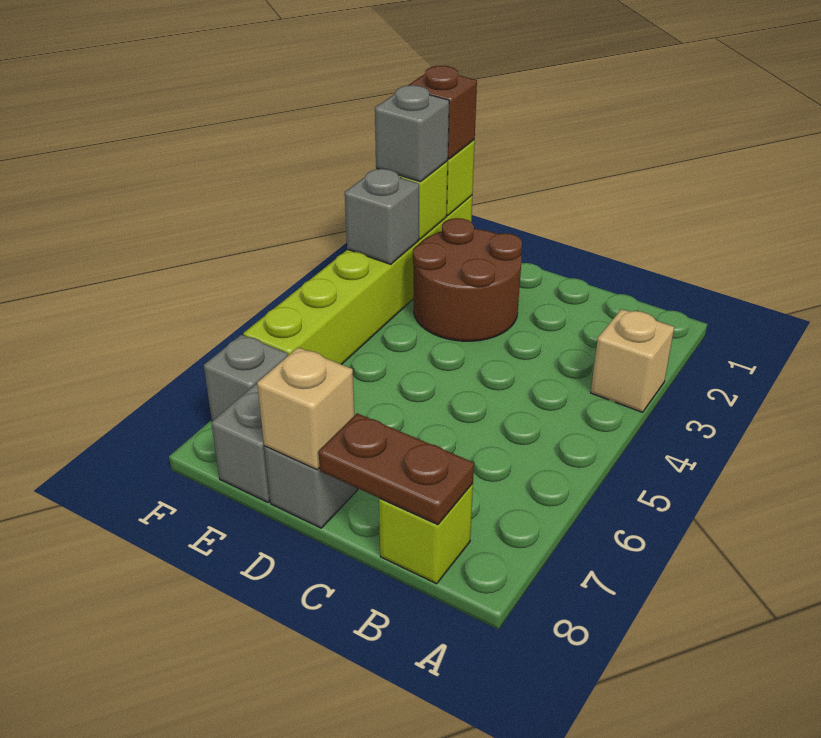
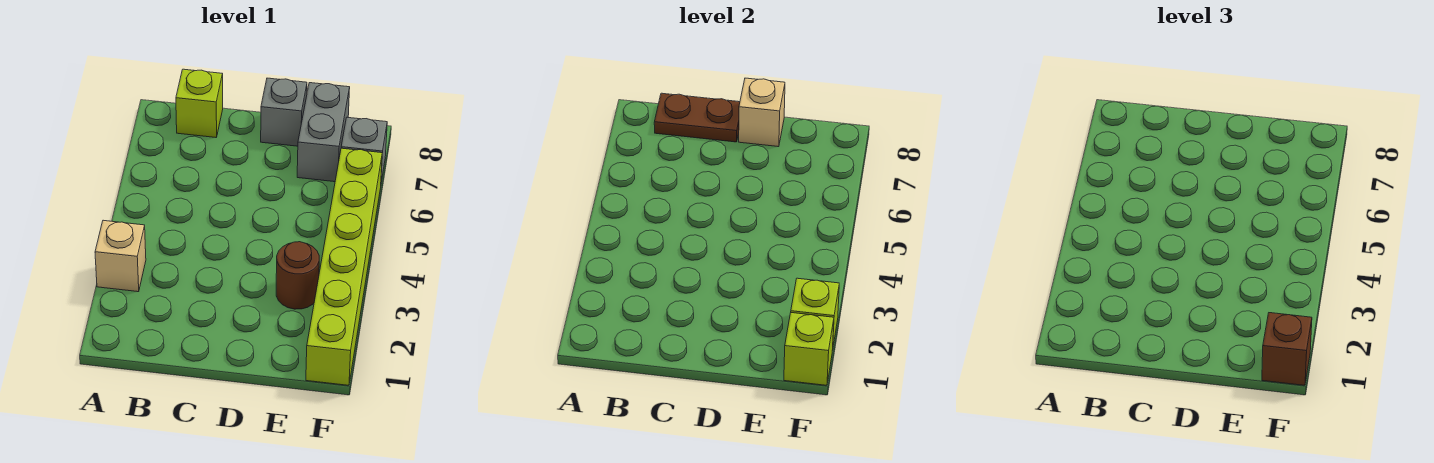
brown 2x2 round brick [413,218,522,341] -> brown 1x1 round brick [276,242,319,309]
grey 1x1 brick [375,85,449,182] -> none
grey 1x1 brick [345,169,419,264] -> none

